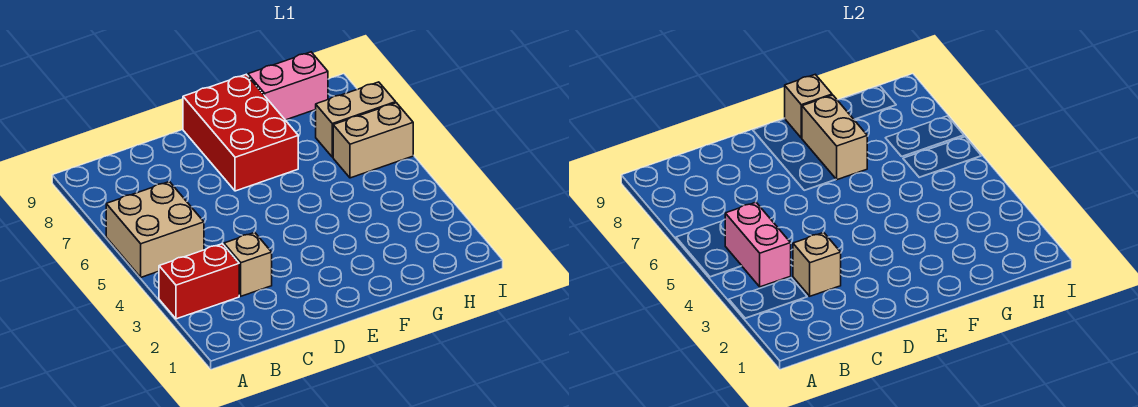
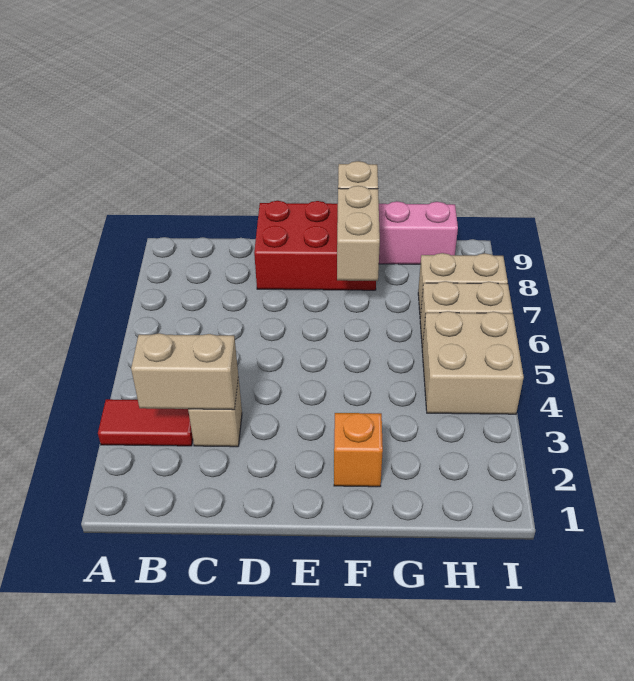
red 1x2 brick [159,244,239,319] -> red 1x2 tile [98,399,193,446]
tan 2x2 brick [106,182,204,277] -> tan 2x2 brick moved to [422,311,524,414]
pink 1x2 brick [725,202,791,287] -> none
tan 1x1 brick [793,232,841,296] -> tan 1x2 brick [131,333,238,410]
red 2x3 brick [183,75,298,191] -> red 2x3 brick turned to [254,201,376,290]
none -> orange 1x1 brick [334,413,383,487]

